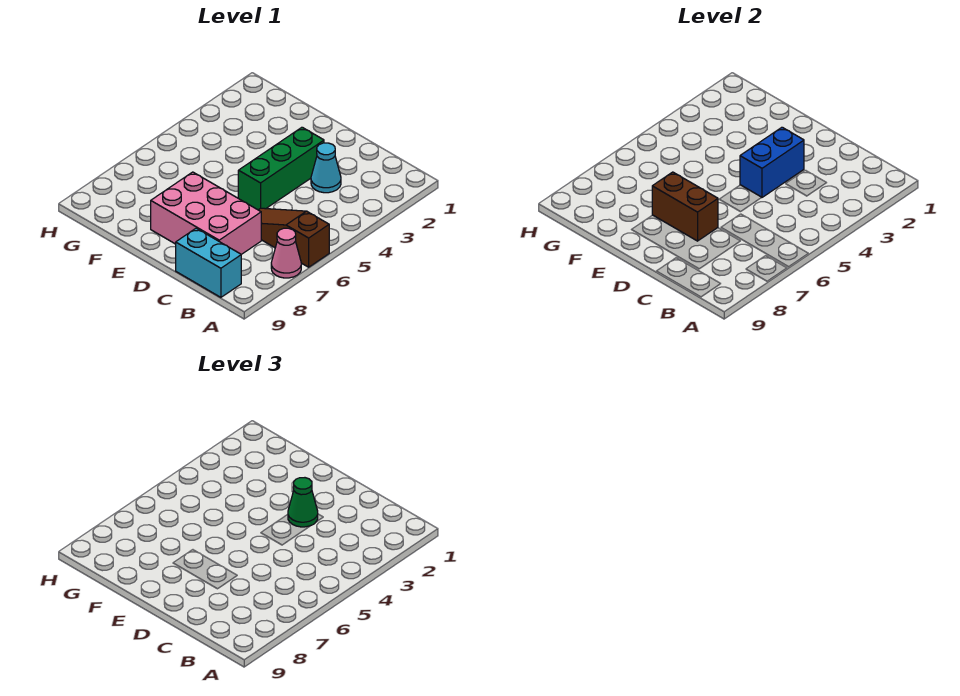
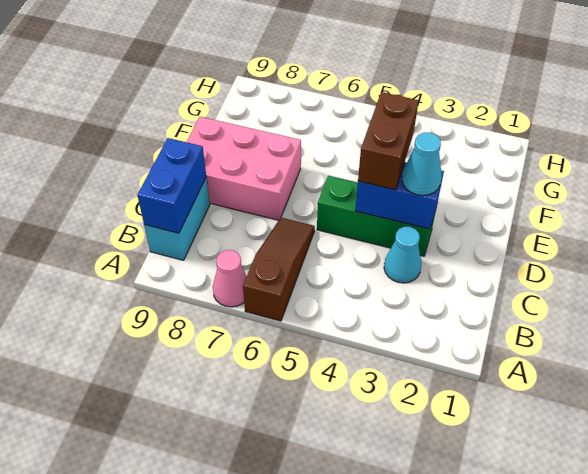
none -> blue 1x2 brick [137,138,206,233]
pink 2x3 brick [151,172,261,254] -> pink 2x3 brick turned to [187,117,301,220]
green 1x1 cone [288,478,318,527] -> cyan 1x1 cone [402,132,442,195]
brown 1x2 brick [652,172,718,241] -> brown 1x2 brick moved to [358,92,419,190]

